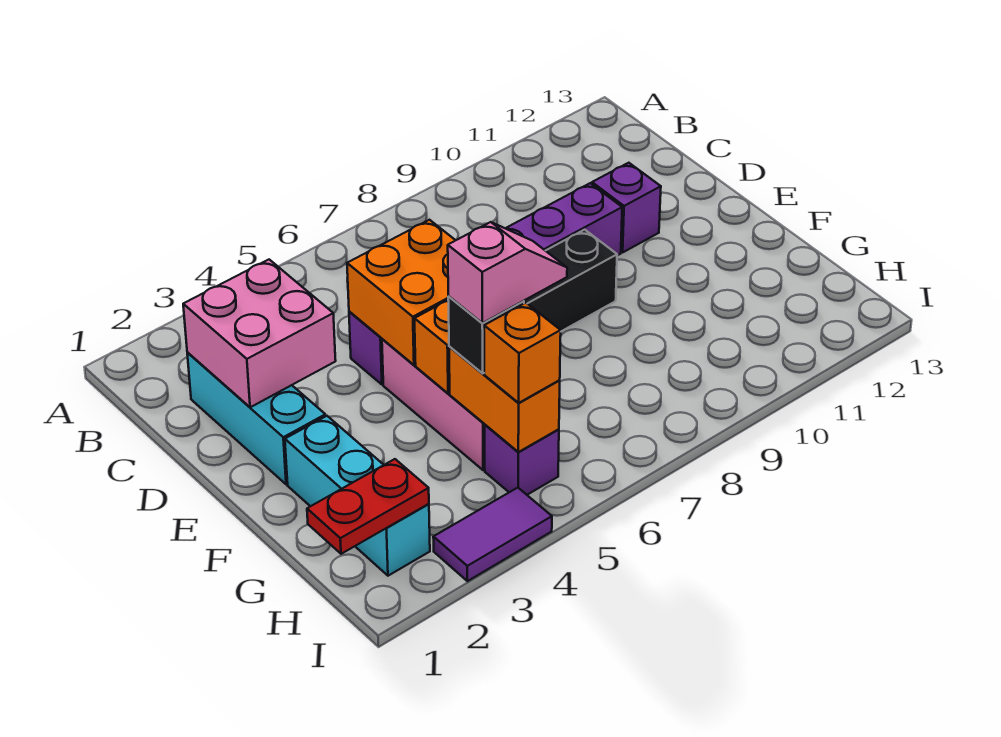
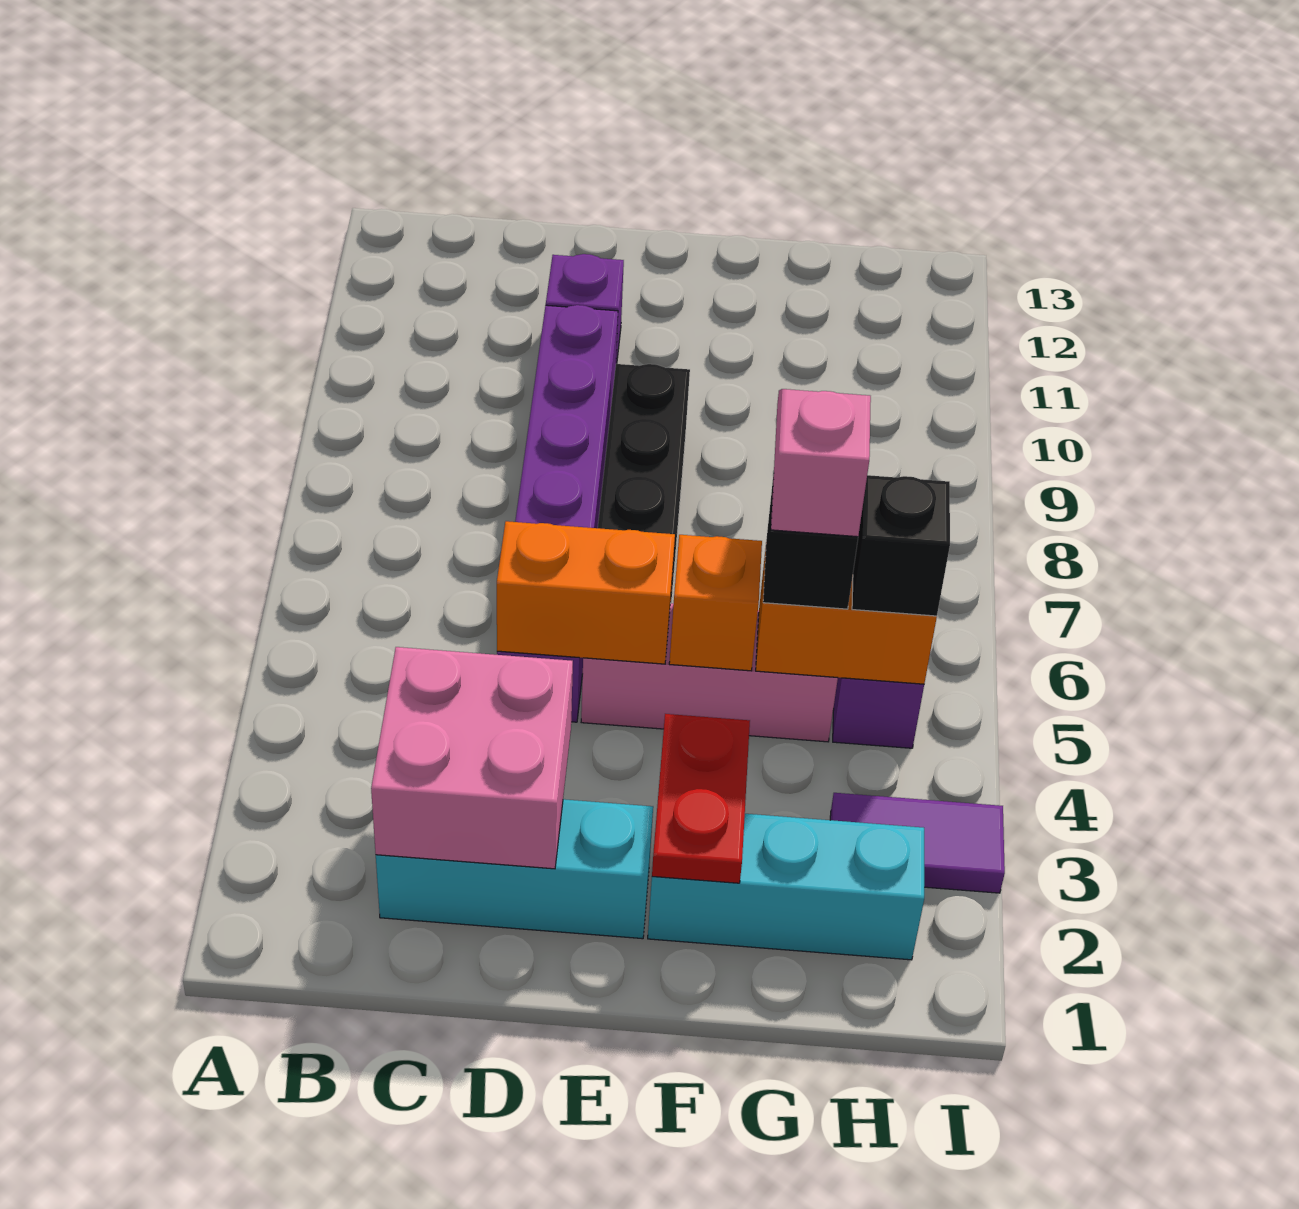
orange 2x2 brick [347,220,455,365] -> orange 1x2 brick [497,521,675,664]
red 1x2 plate [307,459,429,554] -> red 1x2 plate moved to [652,714,750,883]
orange 1x1 brick [484,303,561,403] -> black 1x1 brick [852,475,950,616]
purple 1x2 tile [433,488,552,581] -> purple 1x2 tile turned to [830,793,1005,893]

